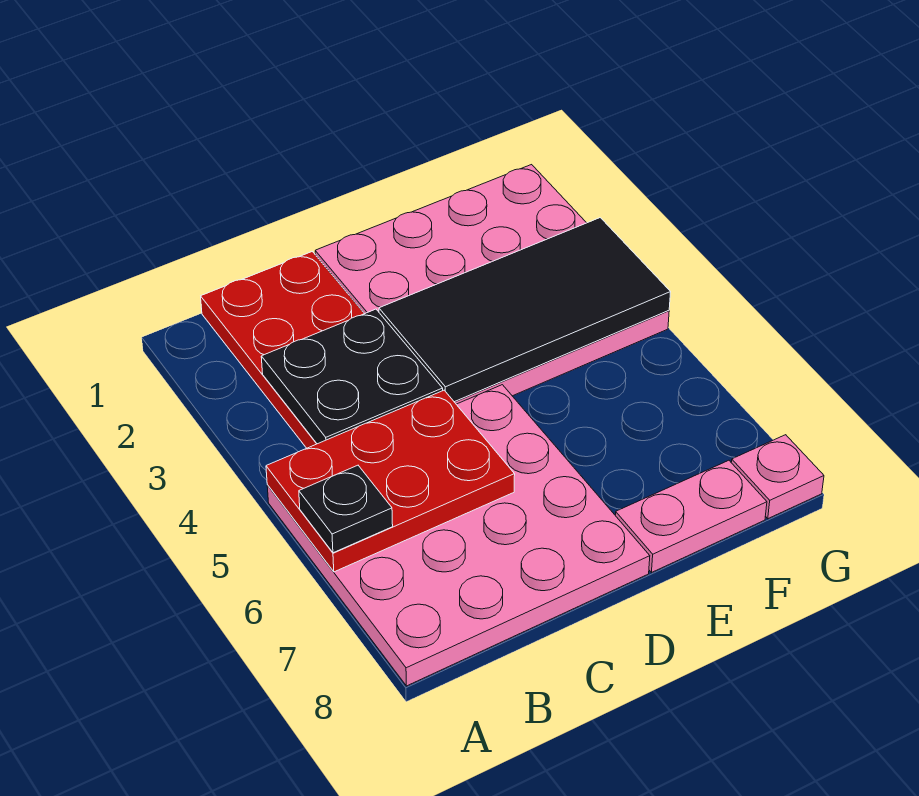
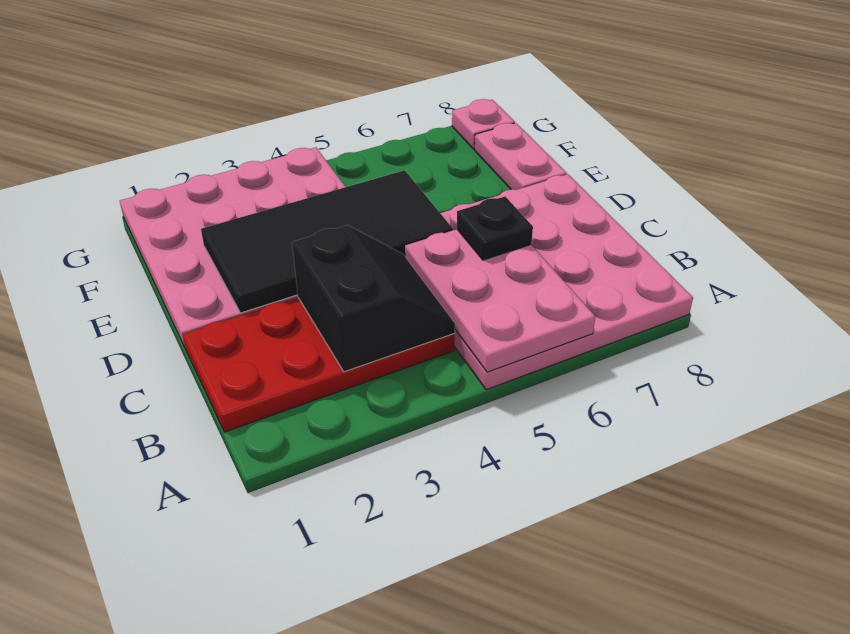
red 2x3 plate [266,390,515,572] -> pink 2x3 plate [405,229,595,372]
black 1x1 plate [299,465,393,553] -> black 1x1 plate moved to [457,196,533,260]
black 2x2 plate [261,309,443,444] -> black 2x2 slope [292,225,455,372]
black 2x4 tile [379,218,671,402] -> black 2x4 tile turned to [201,170,453,313]

